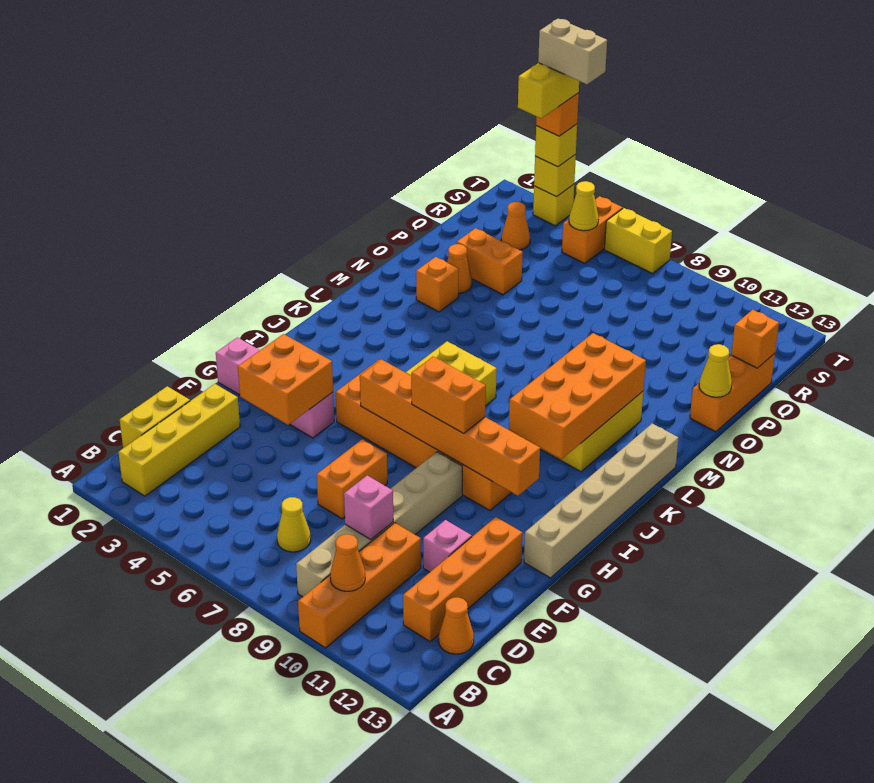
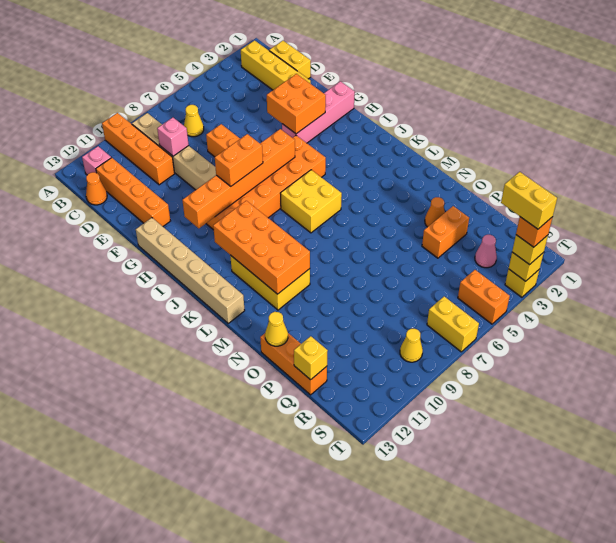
orange 1x1 cone [330,534,365,591] -> none
pink 1x1 brick [423,520,472,572] -> pink 1x1 brick moved to [82,146,111,175]
orange 1x1 brick [416,257,459,312] -> none
orange 1x1 brick [731,310,779,368] -> yellow 1x1 brick [294,336,328,380]
orange 1x1 cone [501,202,530,250] -> pink 1x1 cone [475,235,497,268]
yellow 1x1 cone [569,181,599,231] -> yellow 1x1 cone moved to [400,329,423,362]
tan 1x2 brick [538,19,607,84] -> none
yellow 1x2 brick [605,208,672,274] -> yellow 1x2 brick turned to [427,297,479,352]

